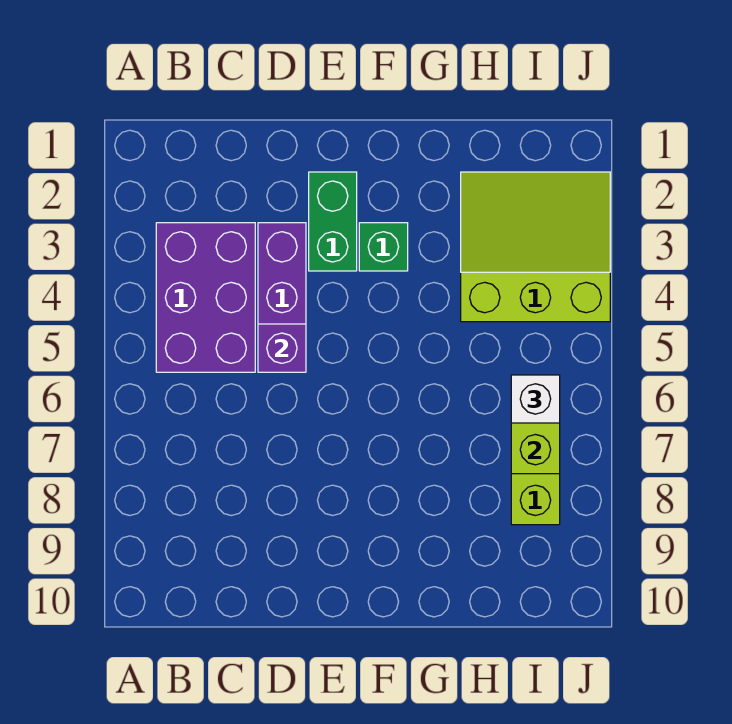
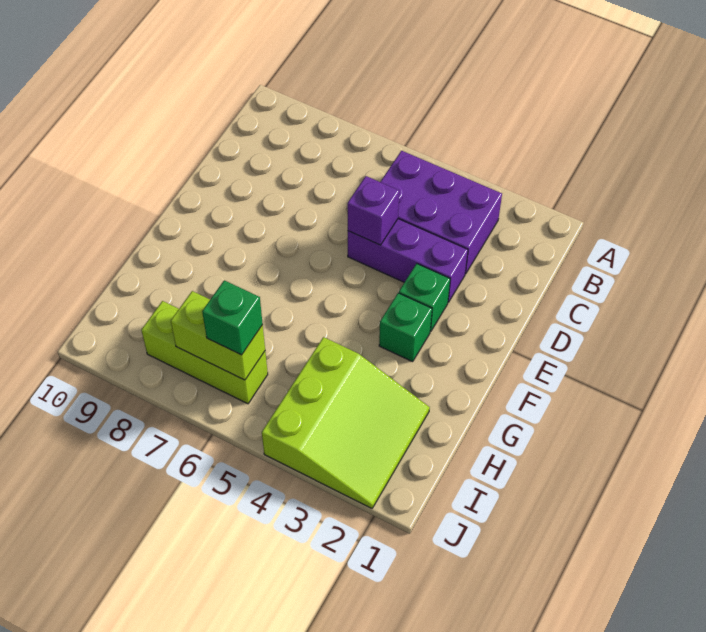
green 1x2 brick [309,172,357,271] -> green 1x1 brick [399,264,450,332]
white 1x1 brick [511,375,560,423] -> green 1x1 brick [202,280,263,355]

